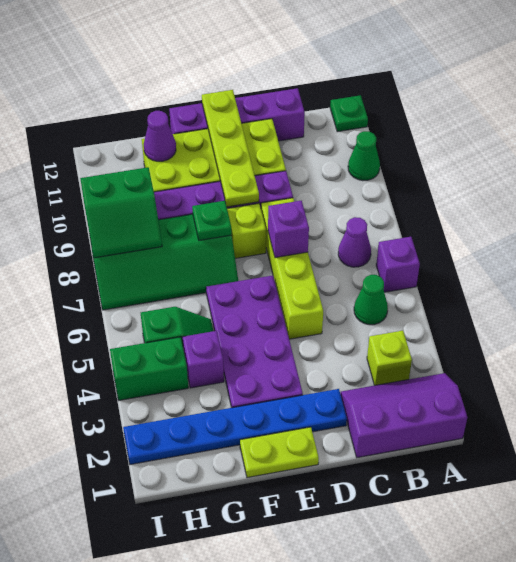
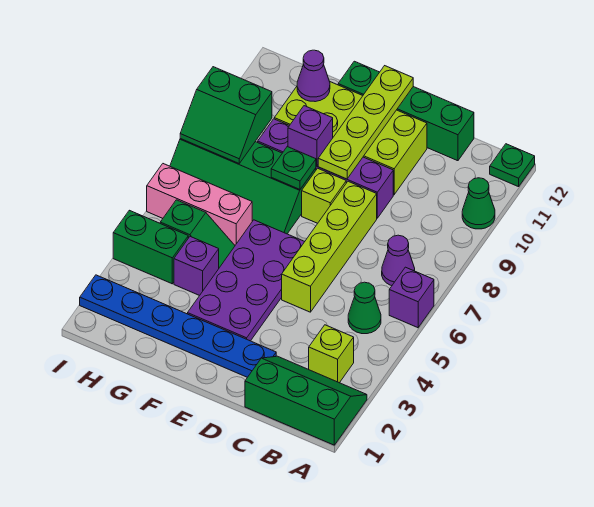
purple 2x3 slope [340,373,467,458] -> green 2x3 slope [245,356,367,445]
purple 1x4 brick [169,88,305,141] -> green 1x4 brick [338,61,474,161]
purple 1x1 brick [268,201,309,258] -> purple 1x1 brick moved to [288,106,333,166]
lime 1x2 plate [240,427,319,478] -> none
none -> pink 1x3 brick [147,164,252,245]

